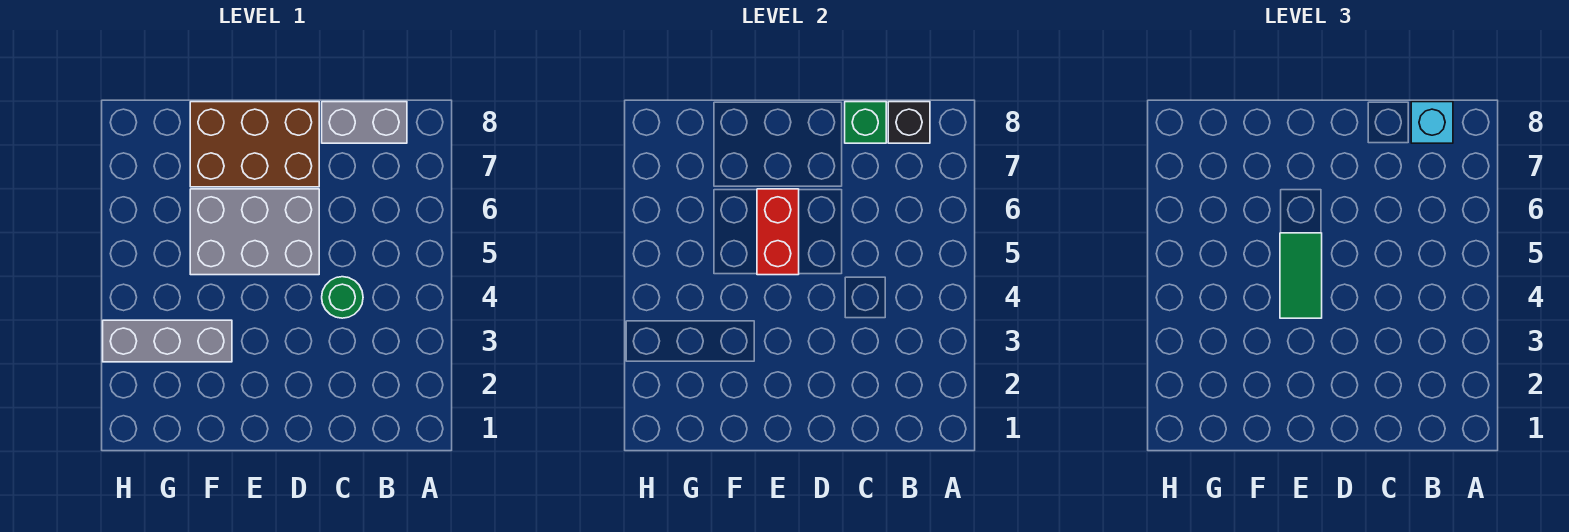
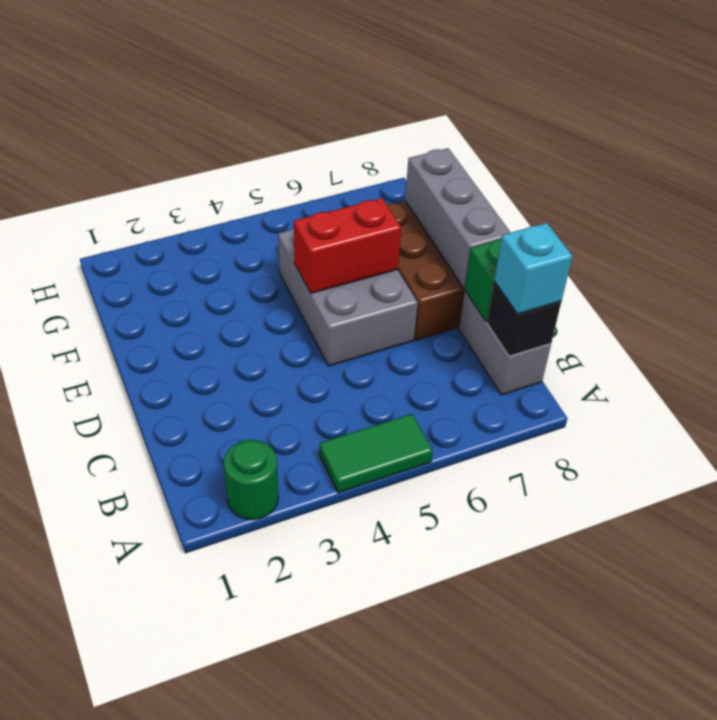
green 1x1 round brick [322,277,363,318] -> green 1x1 round brick moved to [224,440,278,520]
green 1x2 tile [1280,233,1322,318] -> green 1x2 tile moved to [319,414,433,493]
grey 1x3 brick [103,320,232,362] -> grey 1x3 brick moved to [405,148,511,288]

